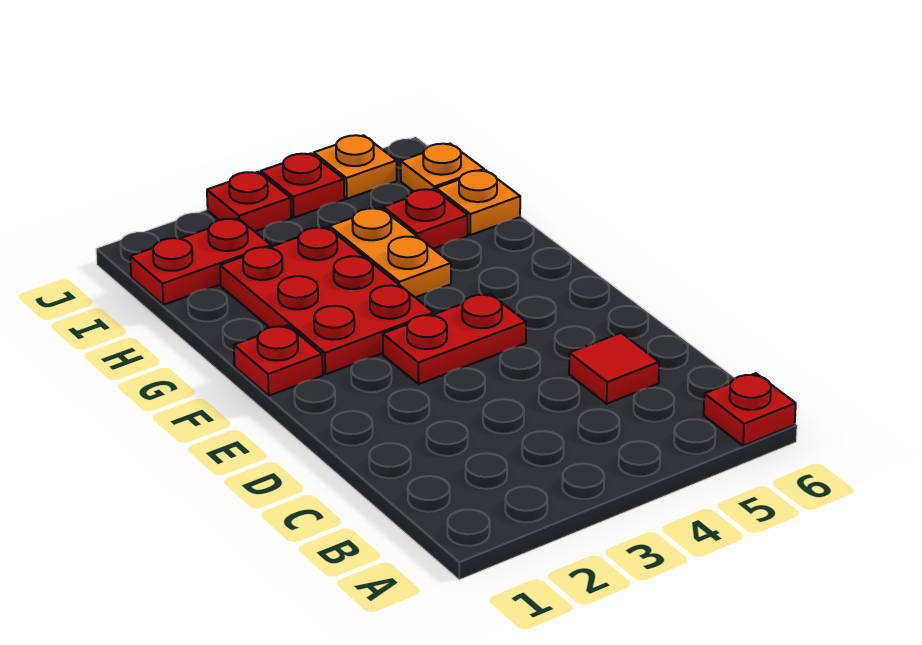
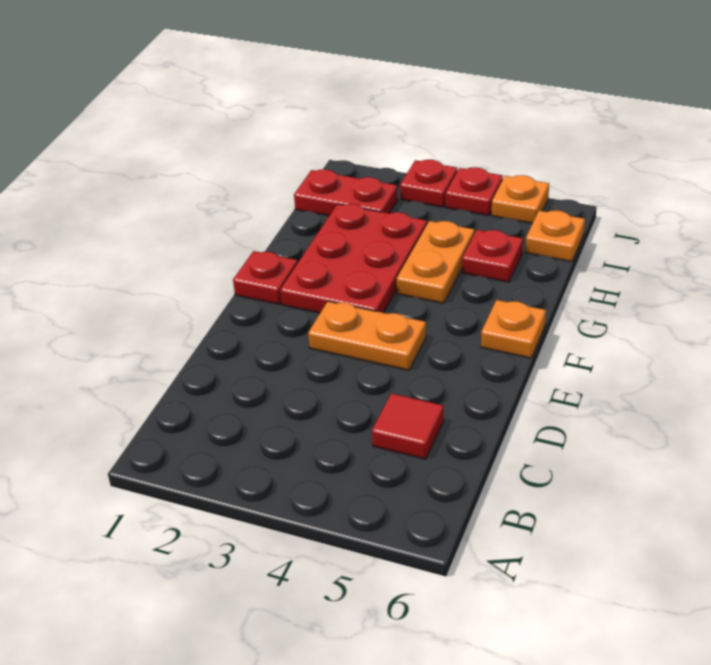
red 1x1 plate [704,373,796,446] -> none
red 1x2 plate [383,294,526,384] -> orange 1x2 plate [308,301,426,370]
orange 1x1 plate [436,170,520,235] -> orange 1x1 plate moved to [481,300,546,358]

